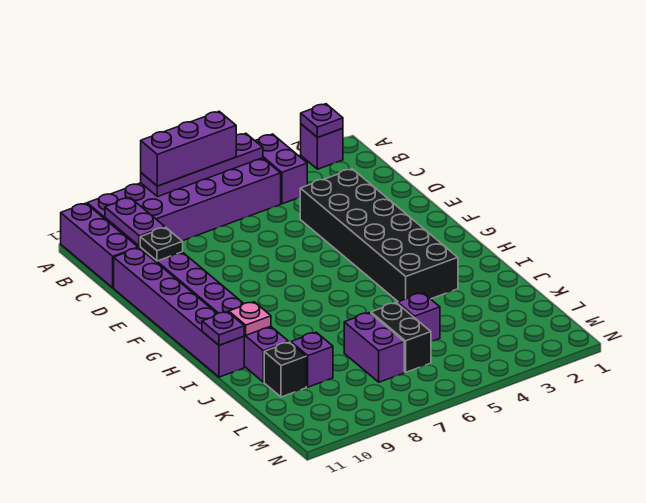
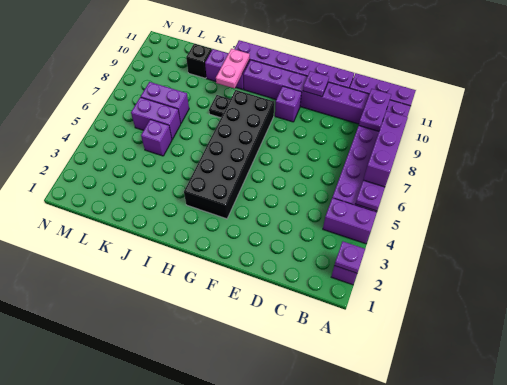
purple 1x2 plate [105,198,165,246] -> purple 1x2 plate turned to [359,89,391,131]
black 2x6 brick [300,169,458,302] -> black 2x6 brick turned to [184,90,274,219]
black 1x1 plate [140,227,183,261] -> black 1x1 plate moved to [209,95,230,118]
pink 1x1 plate [229,302,271,335] -> pink 1x2 plate [216,49,250,88]
purple 1x1 plate [202,312,244,345] -> purple 1x1 plate moved to [303,71,329,97]
black 1x2 brick [371,303,431,372] -> purple 1x2 brick [131,97,181,139]
purple 1x1 brick [291,332,333,387] -> purple 1x1 brick moved to [275,86,301,122]

